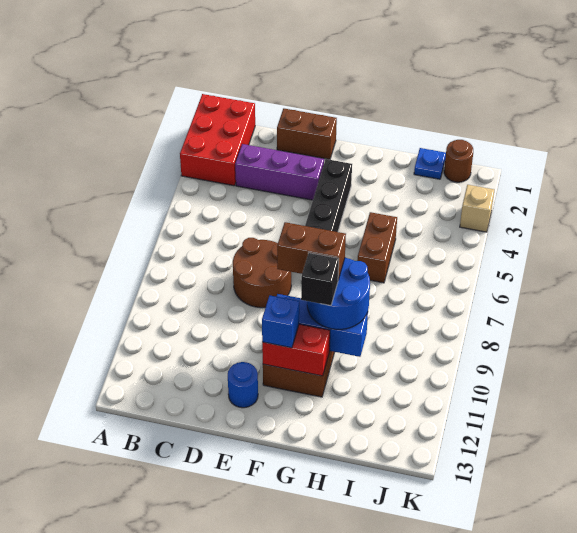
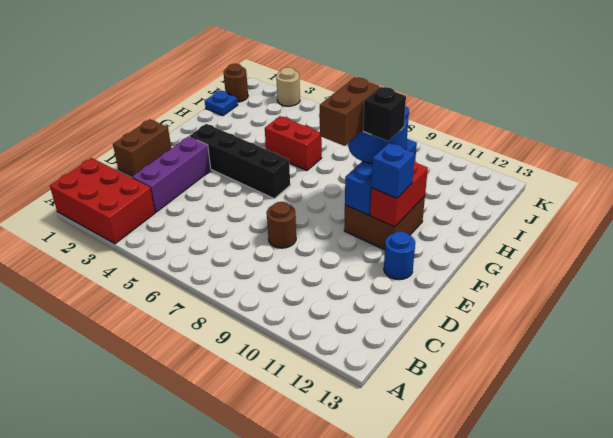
brown 2x2 round brick [233,238,291,308] -> brown 1x1 round brick [267,202,296,248]
brown 1x2 brick [357,212,397,283] -> red 1x2 brick [265,116,322,171]
tan 1x1 brick [460,185,494,232] -> tan 1x1 round brick [276,67,300,106]

